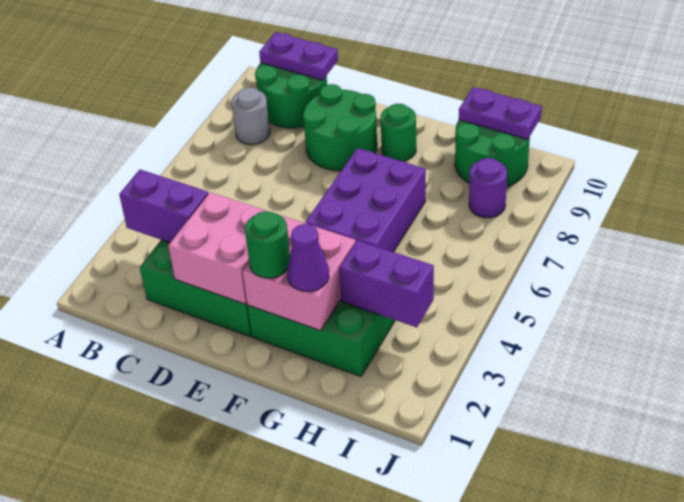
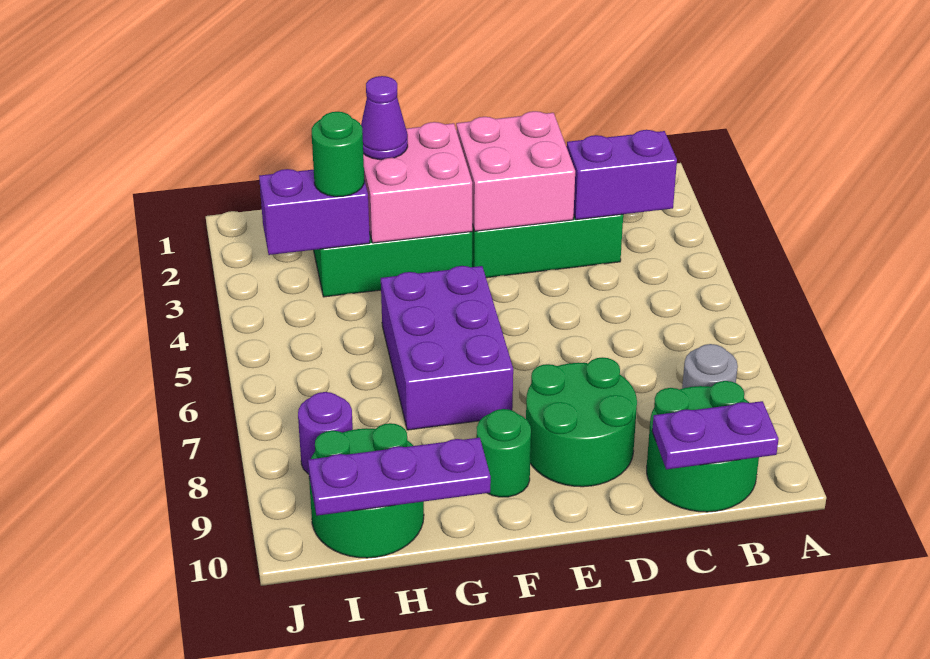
green 1x1 round brick [245,211,290,278] -> green 1x1 round brick moved to [312,112,364,197]
purple 1x2 plate [459,87,542,139] -> purple 1x3 plate [308,438,491,516]

